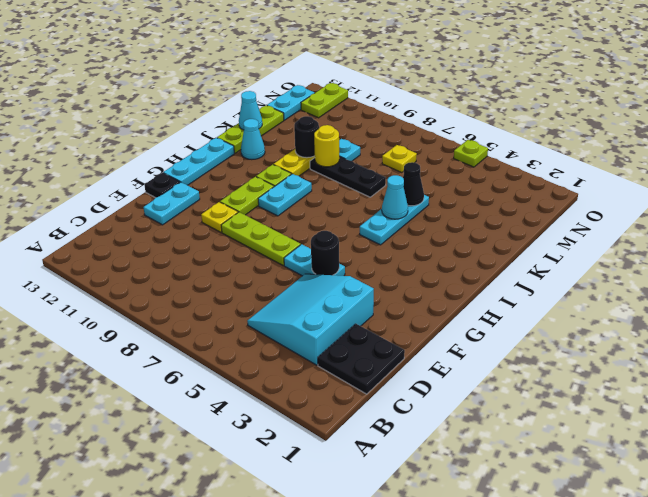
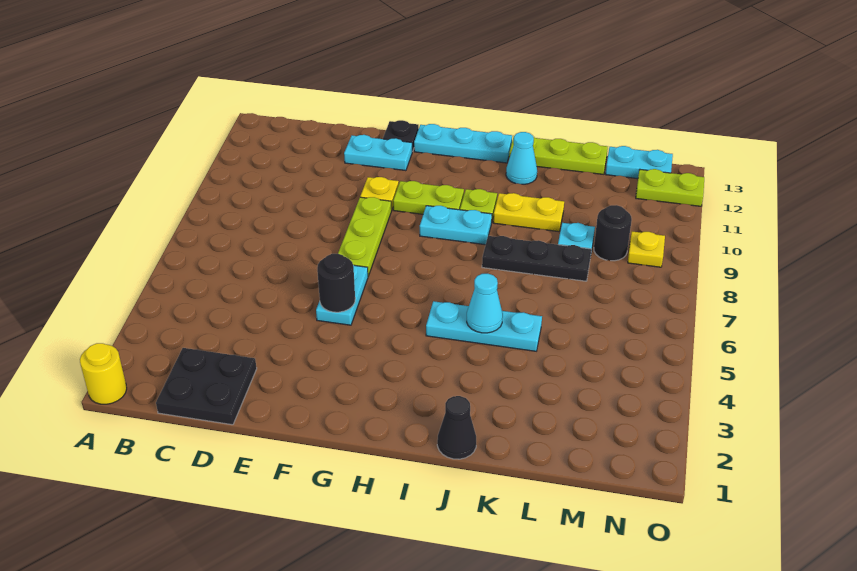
cyan 3x3 slope [247,274,374,365] -> none
black 1x1 cone [403,162,424,206] -> black 1x1 cone moved to [437,396,476,459]
black 1x3 plate [310,156,386,197] -> black 1x3 plate turned to [482,236,591,281]
yellow 1x1 round brick [314,125,339,167] -> yellow 1x1 round brick moved to [80,343,127,404]
black 1x1 round brick [294,116,319,158] -> black 1x1 round brick moved to [594,205,632,261]
cyan 1x1 cone [239,91,262,130] -> none
yellow 1x1 plate [382,145,417,173] -> yellow 1x1 plate moved to [628,231,665,267]
lime 1x1 plate [454,140,488,167] -> none

